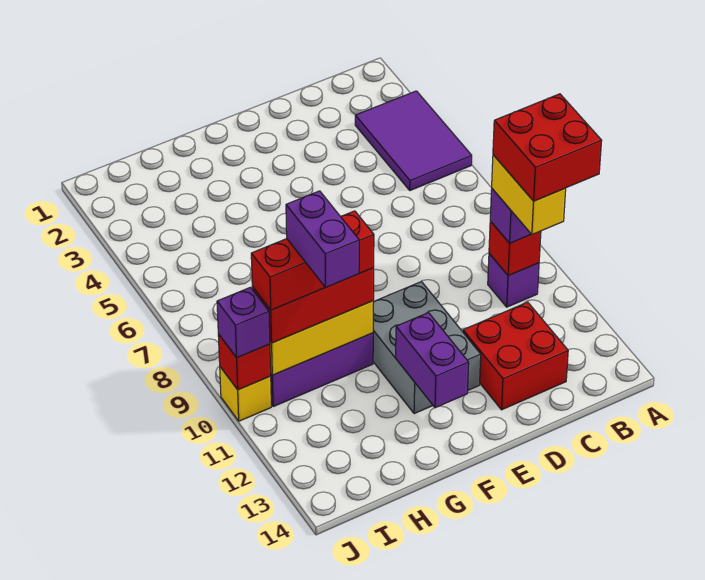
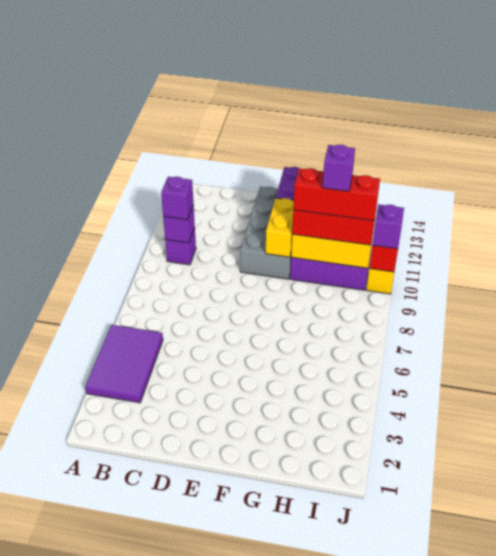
red 2x2 brick [493,94,602,201] -> none
red 1x1 brick [489,221,541,276] -> purple 1x1 brick [163,204,195,243]
yellow 1x2 brick [492,155,566,235] -> yellow 1x2 brick moved to [266,198,294,257]
red 2x2 brick [463,302,568,410] -> none
grey 2x3 brick [373,281,481,414] -> grey 2x4 brick [240,187,291,279]
purple 1x2 brick [286,191,359,288] -> purple 1x1 brick [322,145,355,191]

